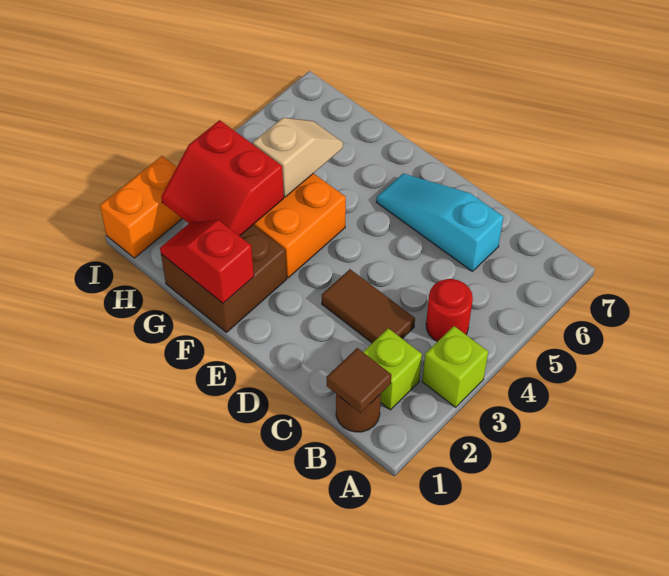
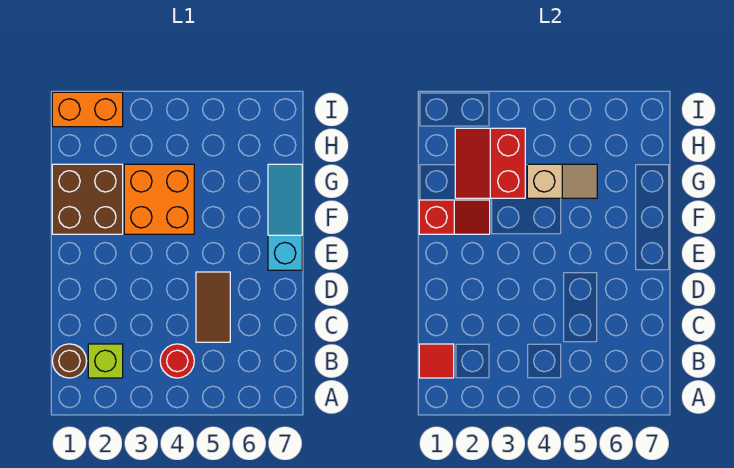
lime 1x1 brick [422,326,488,407] -> none
brown 1x1 tile [327,348,391,413] -> red 1x1 tile [419,344,454,378]
brown 1x2 tile [322,269,415,343] -> brown 1x2 tile moved to [196,272,230,342]
cyan 1x3 slope [376,174,503,271] -> cyan 1x3 slope moved to [268,164,302,270]
red 1x2 slope [160,220,254,303] -> red 1x2 slope turned to [419,200,490,234]

